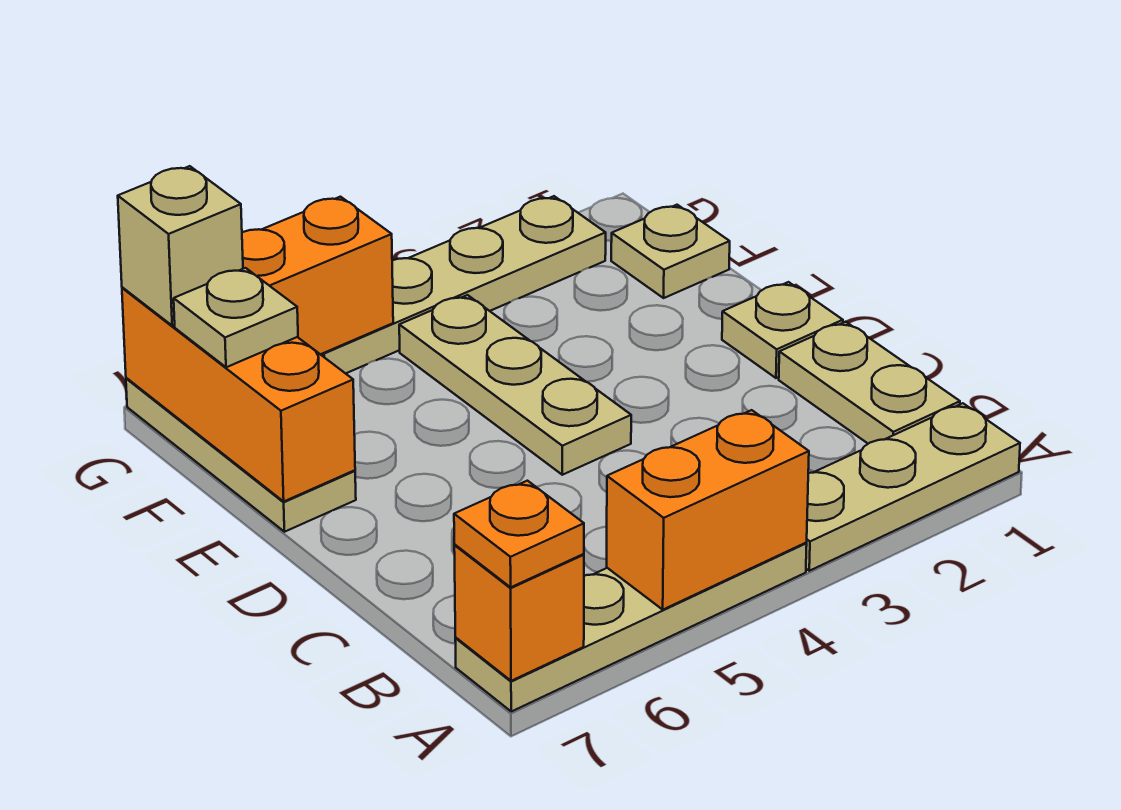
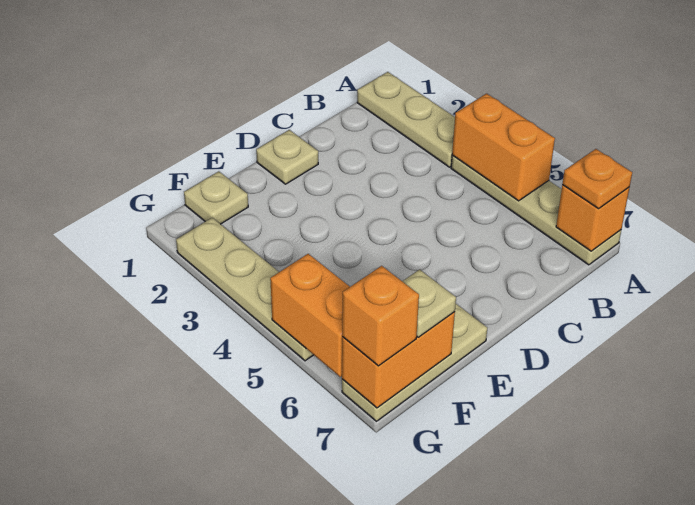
tan 1x2 plate [779,322,960,444] -> none
tan 1x3 plate [399,295,631,475] -> none
orange 1x3 brick [122,288,355,501] -> orange 1x2 brick [342,312,455,408]
tan 1x1 brick [118,166,243,326] -> orange 1x1 brick [342,266,419,366]

